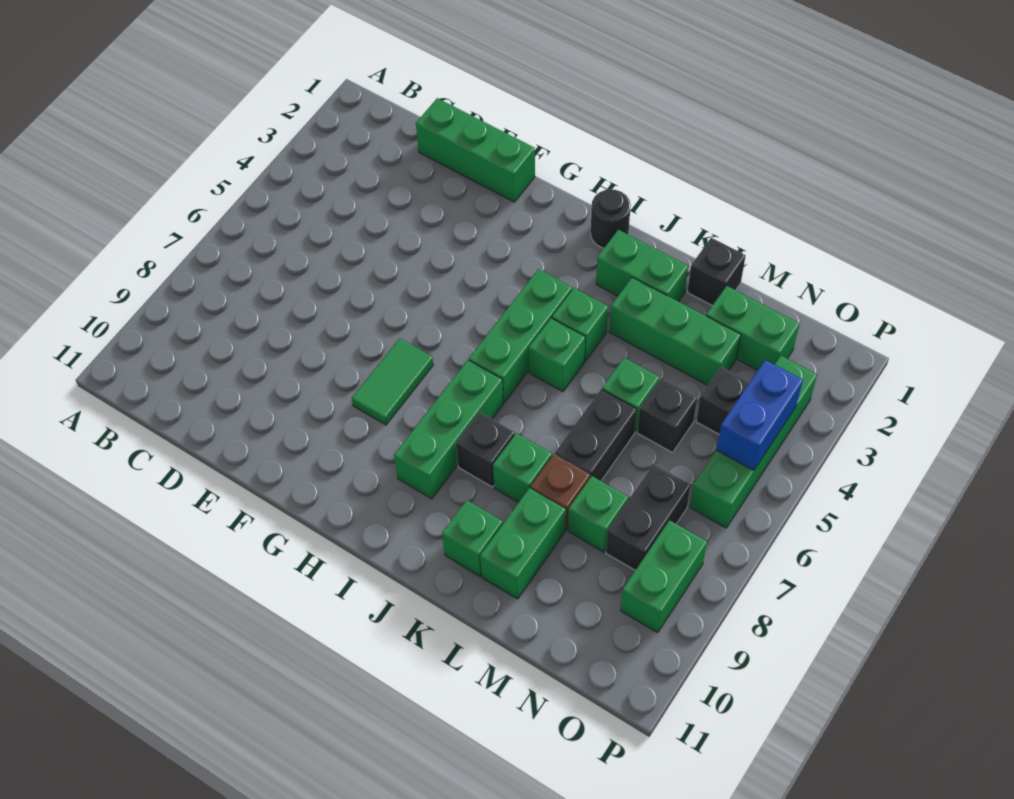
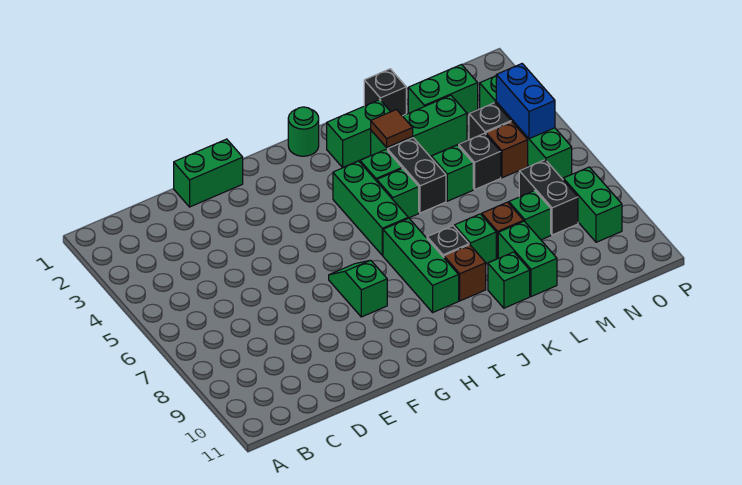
green 1x3 brick [416,98,535,202] -> green 1x2 brick [174,139,243,207]
green 1x2 tile [352,339,433,425] -> green 1x2 slope [329,260,387,317]
black 1x1 round brick [591,189,631,248] -> green 1x1 round brick [288,107,319,156]
none -> brown 1x1 brick [444,245,486,301]
none -> brown 1x1 tile [371,110,413,147]
black 1x2 brick [555,389,637,481] -> black 1x2 brick moved to [387,138,446,213]
none -> brown 1x1 brick [486,122,528,178]

